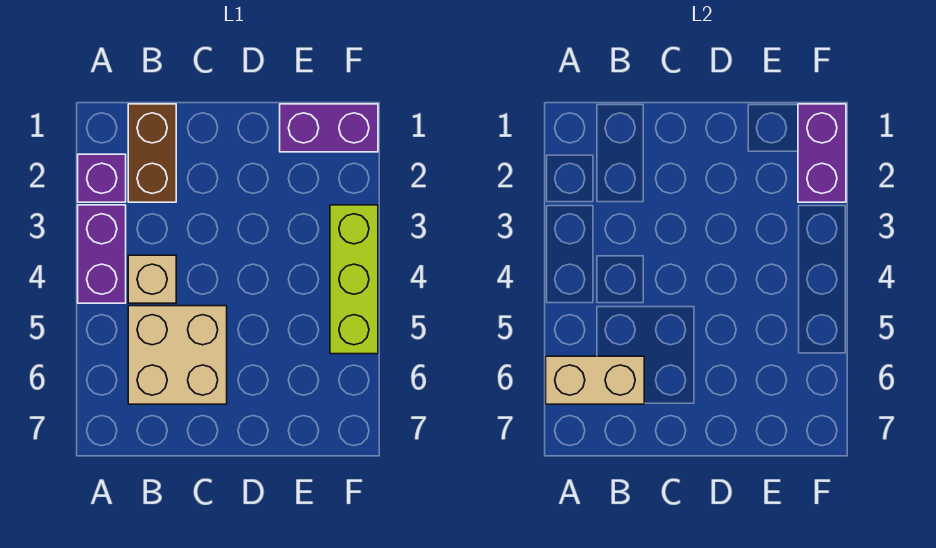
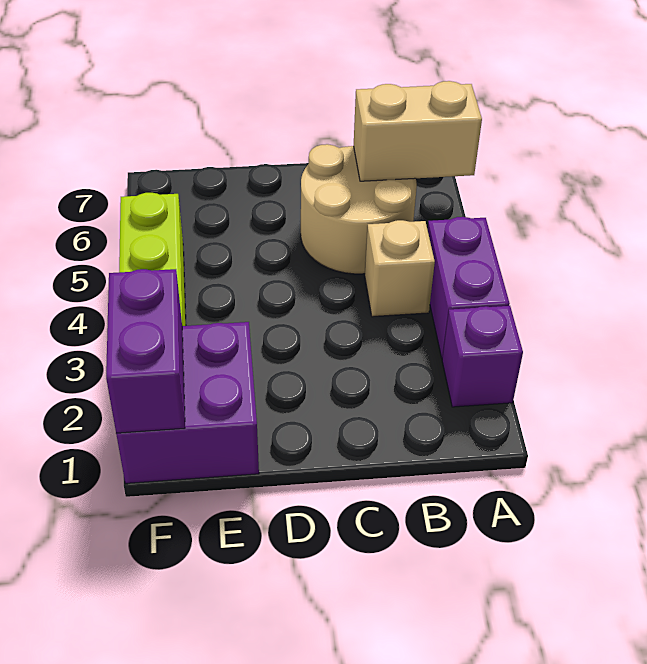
brown 1x2 brick [128,104,176,202] -> none
tan 2x2 brick [128,306,227,404] -> tan 2x2 round brick [301,144,417,274]
purple 1x2 brick [280,104,378,152] -> purple 2x2 brick [116,322,259,483]

